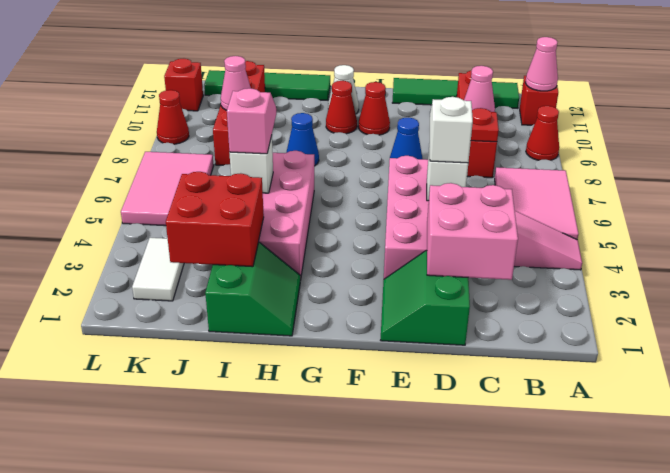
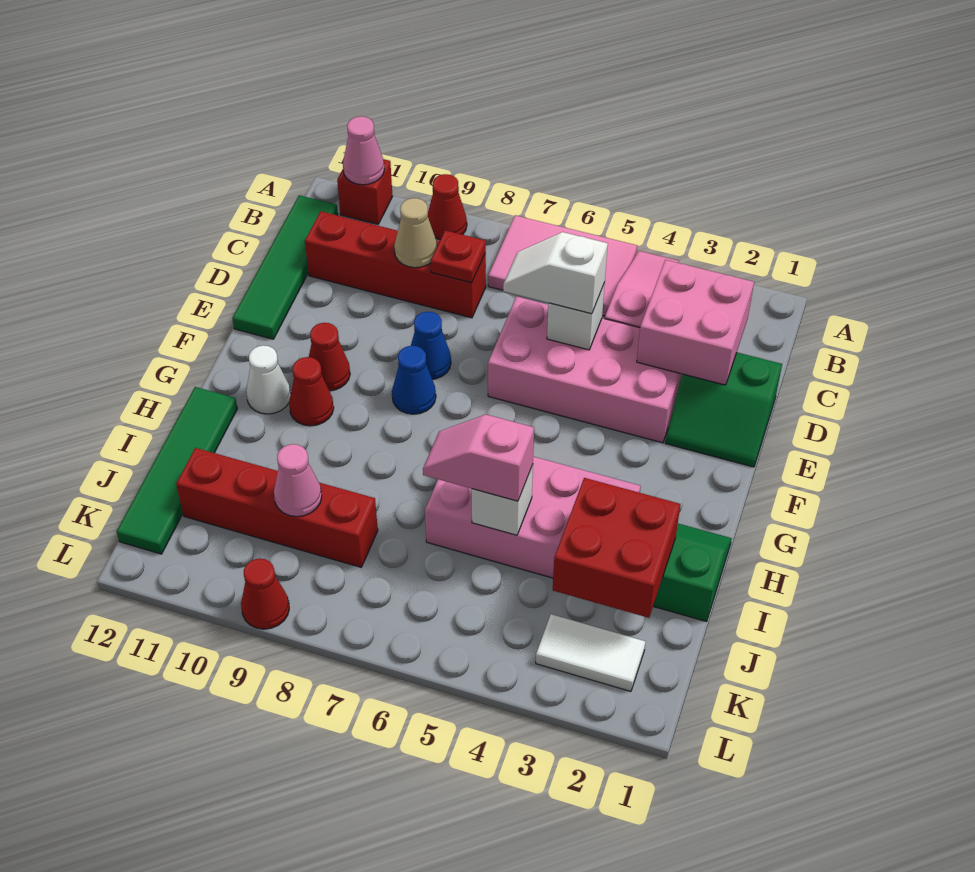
pink 1x1 cone [464,66,495,112] -> tan 1x1 cone [394,198,437,268]
blue 1x1 cone [286,113,319,166] -> blue 1x1 cone moved to [392,346,436,414]
pink 2x3 tile [121,152,214,226] -> none
red 1x1 brick [164,59,203,111] -> none

